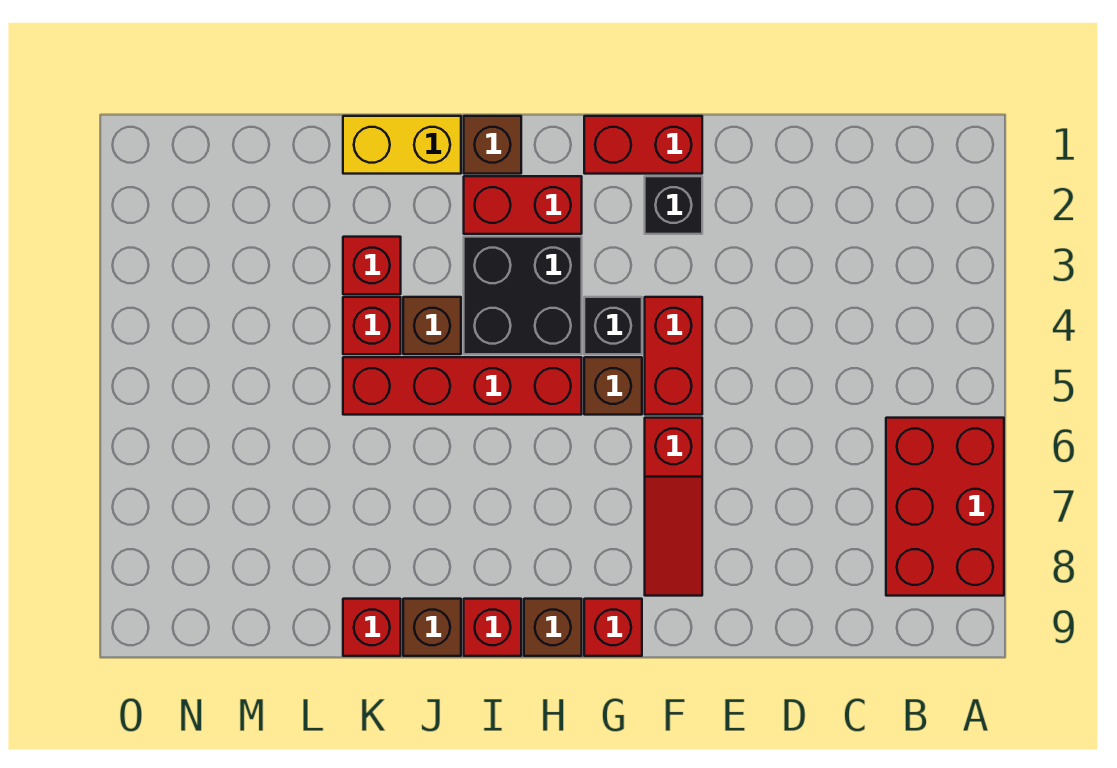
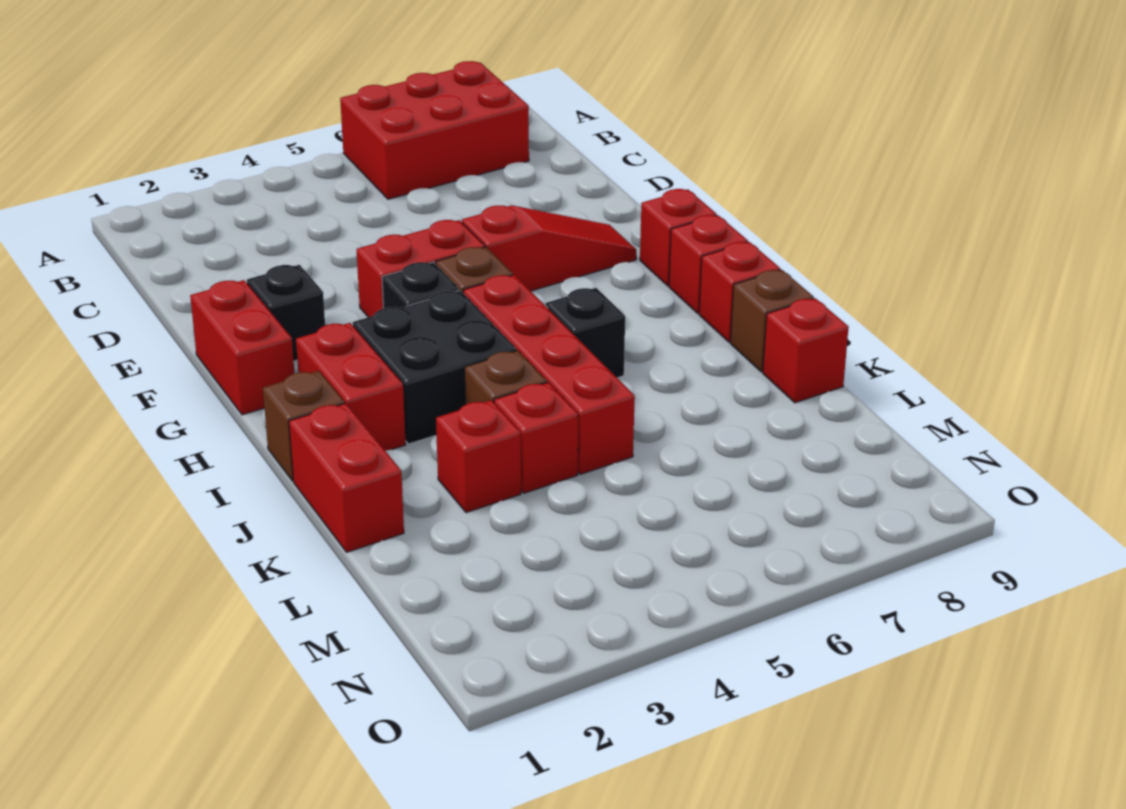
brown 1x1 brick [524,599,582,656] -> red 1x1 brick [669,215,748,313]
none -> black 1x1 brick [546,288,625,378]
yellow 1x2 brick [343,116,461,174] -> red 1x2 brick [289,403,404,552]

